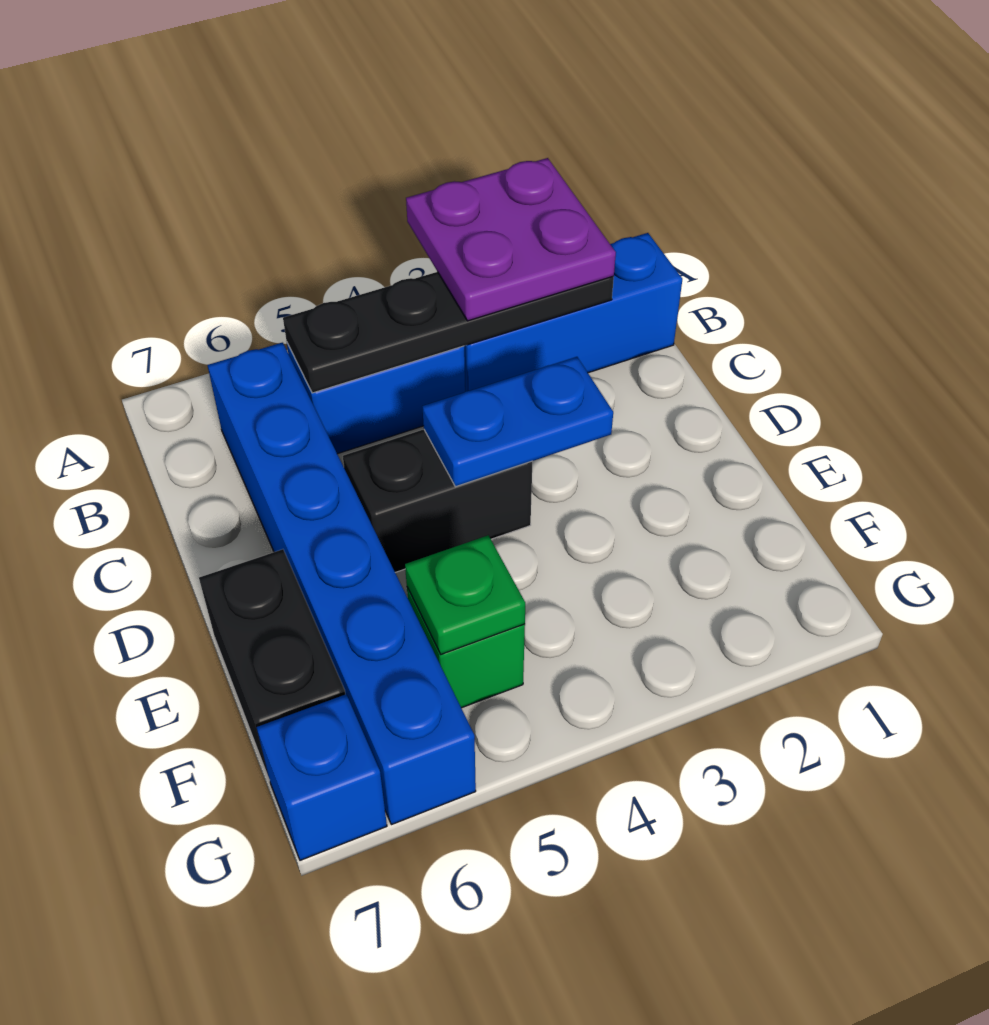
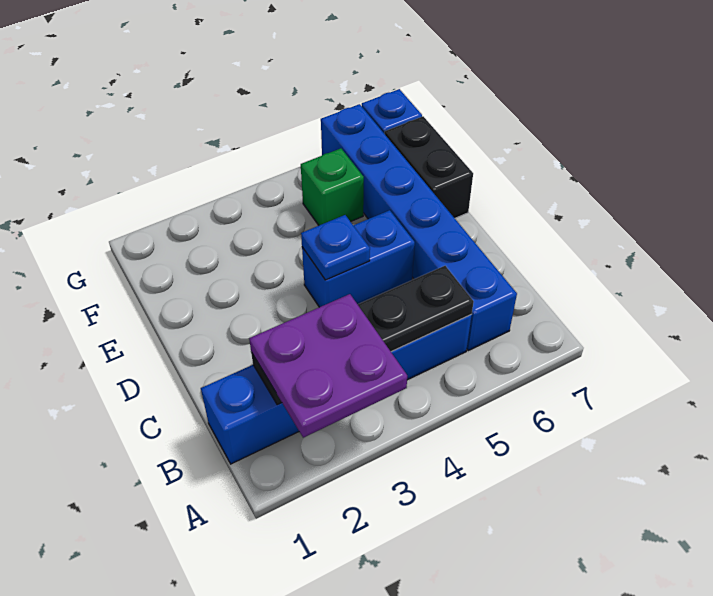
blue 1x2 plate [423,357,613,487] -> blue 1x1 plate [301,215,370,280]
black 1x2 brick [343,429,532,572] -> blue 1x2 brick [302,210,415,307]
green 1x1 plate [405,535,525,654] -> none

